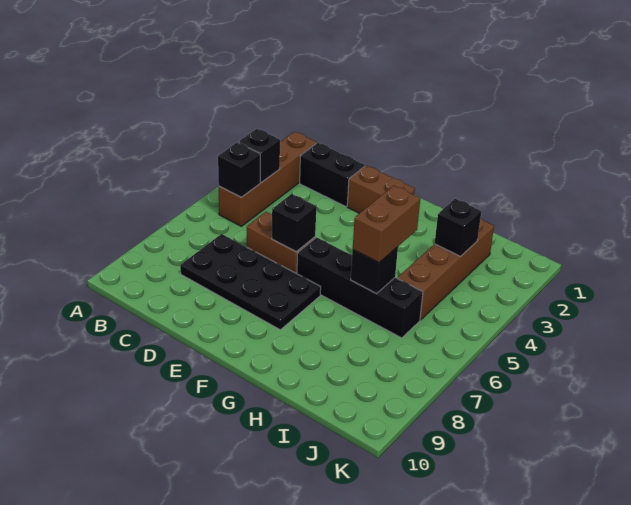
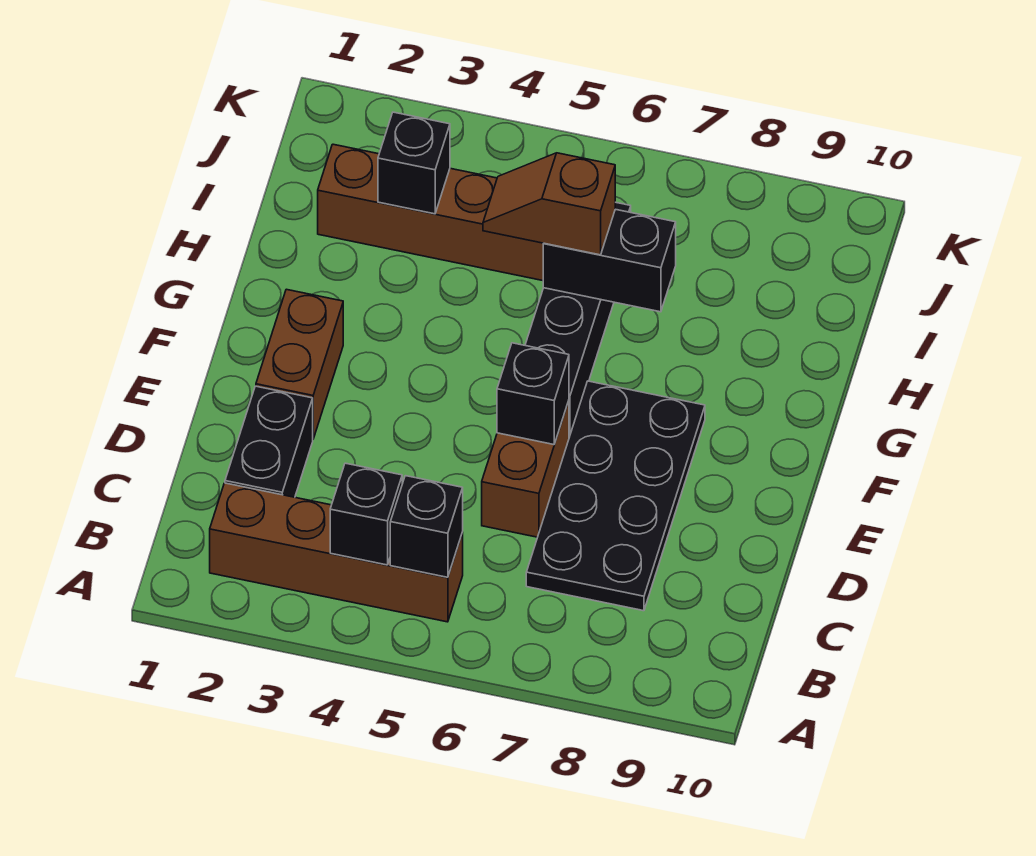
brown 1x2 brick [353,185,420,263] -> brown 1x2 slope [483,153,615,255]
black 1x1 brick [351,247,398,294] -> black 1x2 brick [543,209,676,312]

